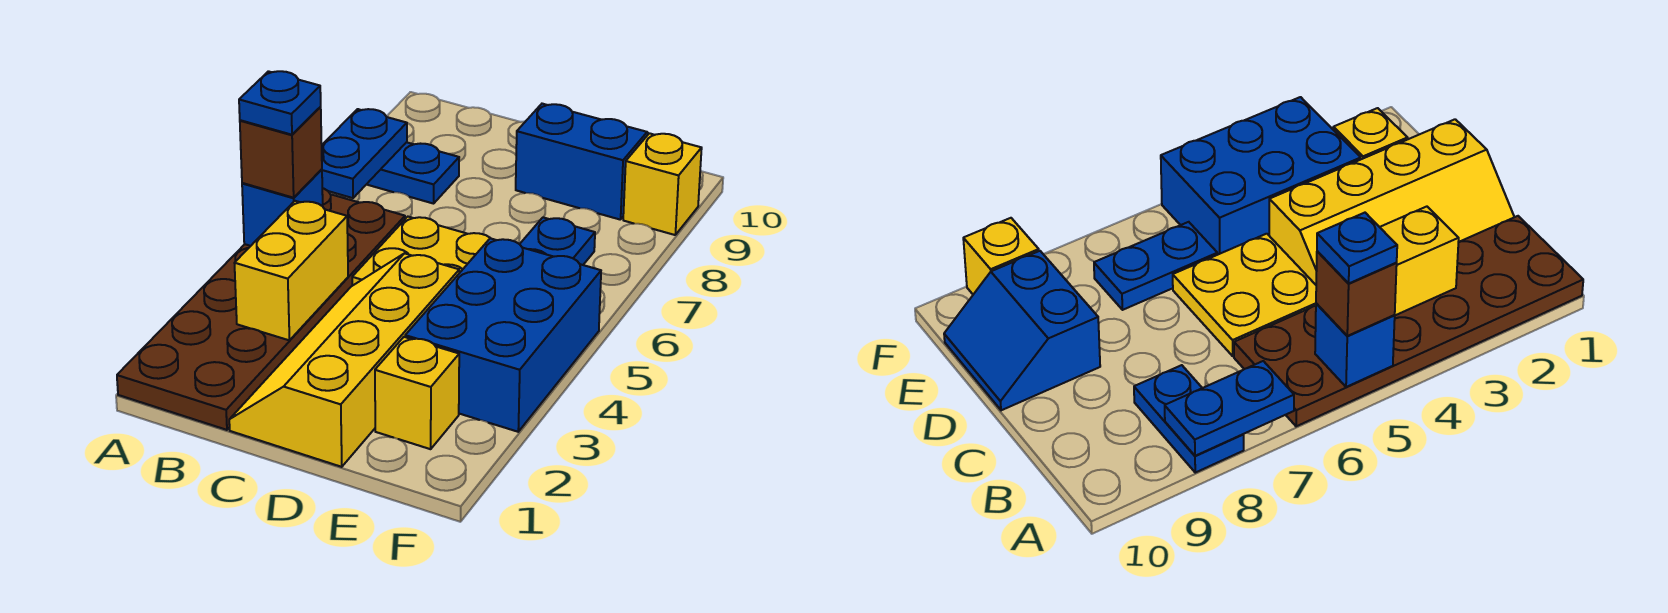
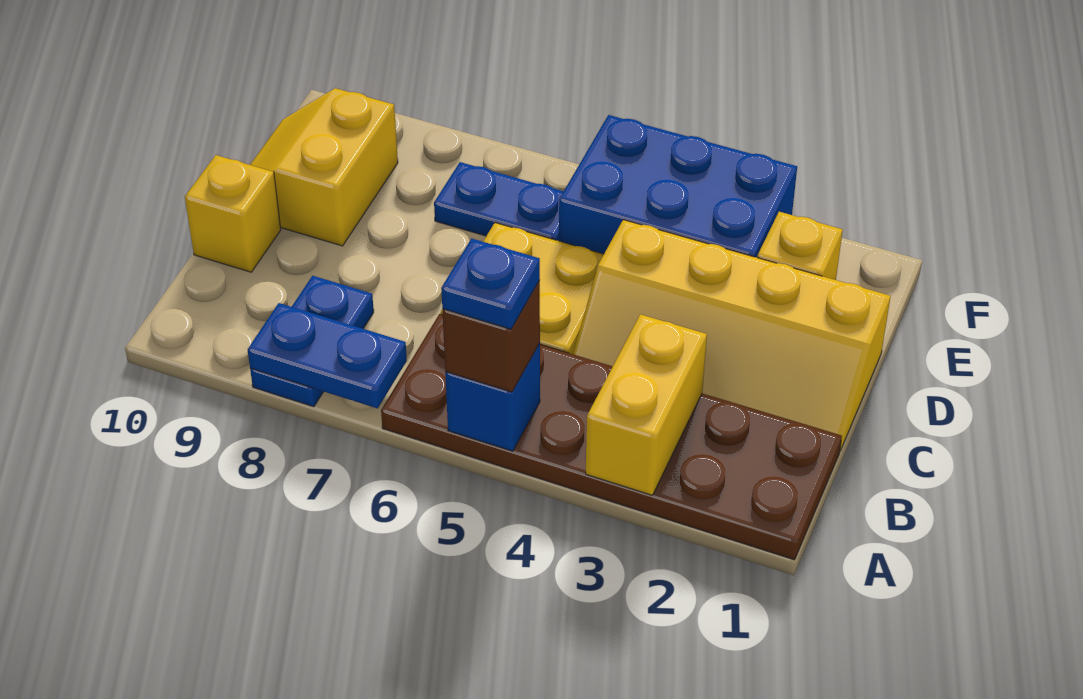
yellow 1x2 brick [235,201,348,340] -> yellow 1x2 brick turned to [586,314,707,495]
blue 2x2 slope [516,104,649,220] -> yellow 2x2 slope [250,88,398,246]
yellow 1x1 brick [623,133,702,235] -> yellow 1x1 brick moved to [185,155,281,272]

